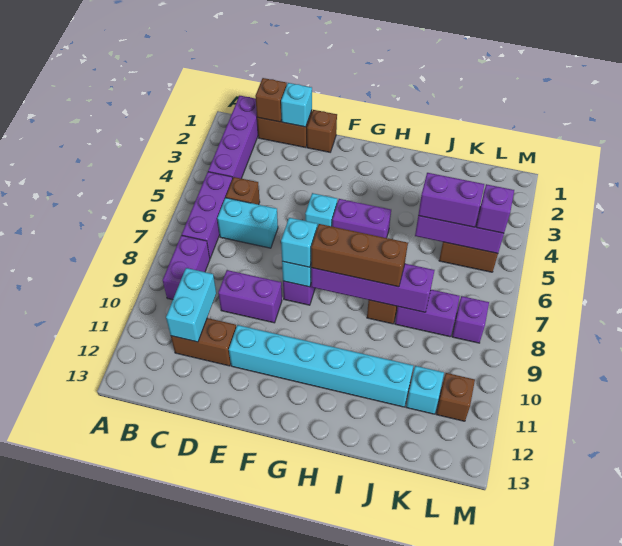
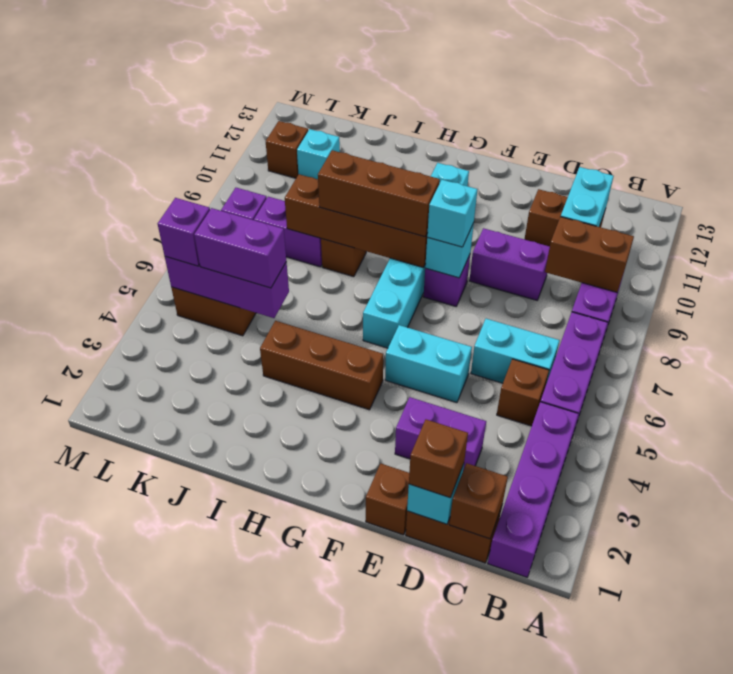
none -> brown 1x2 brick [545,217,634,292]
none -> brown 1x1 brick [409,420,468,498]
cyan 1x6 brick [229,325,413,407] -> cyan 1x6 brick turned to [363,163,469,348]
cyan 1x1 brick [305,193,337,227] -> cyan 1x2 brick [385,325,472,403]
none -> brown 1x3 brick [260,321,383,410]
purple 1x2 brick [332,199,391,238] -> purple 1x2 brick moved to [395,397,486,470]
purple 1x4 brick [311,264,435,312] -> brown 1x4 brick [285,174,428,268]

